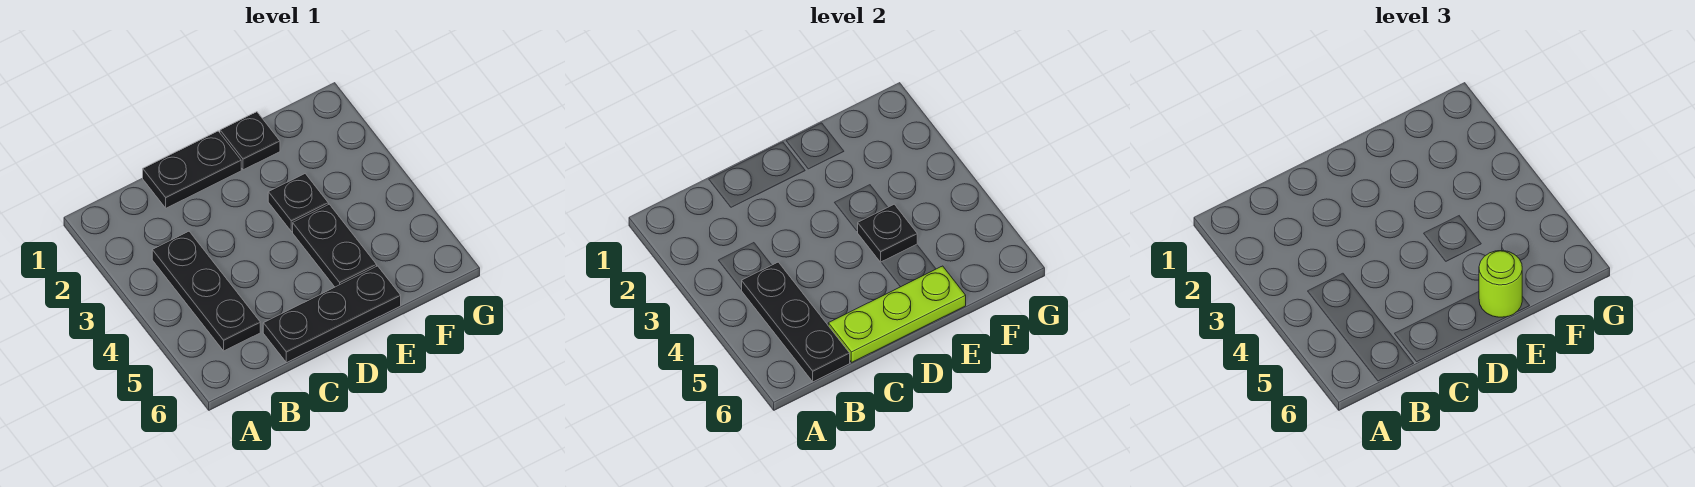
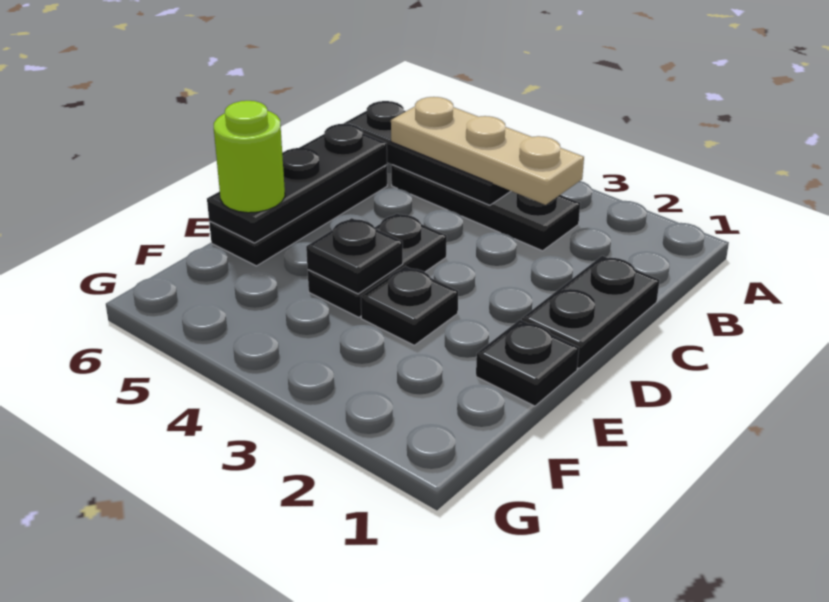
none -> tan 1x3 plate [391,97,584,205]
lime 1x3 plate [828,266,966,363] -> black 1x3 plate [207,124,387,243]
black 1x2 plate [293,204,377,287] -> black 1x2 plate turned to [308,214,447,317]

